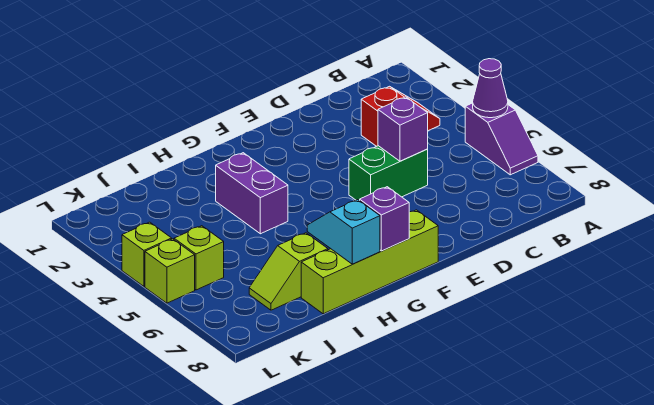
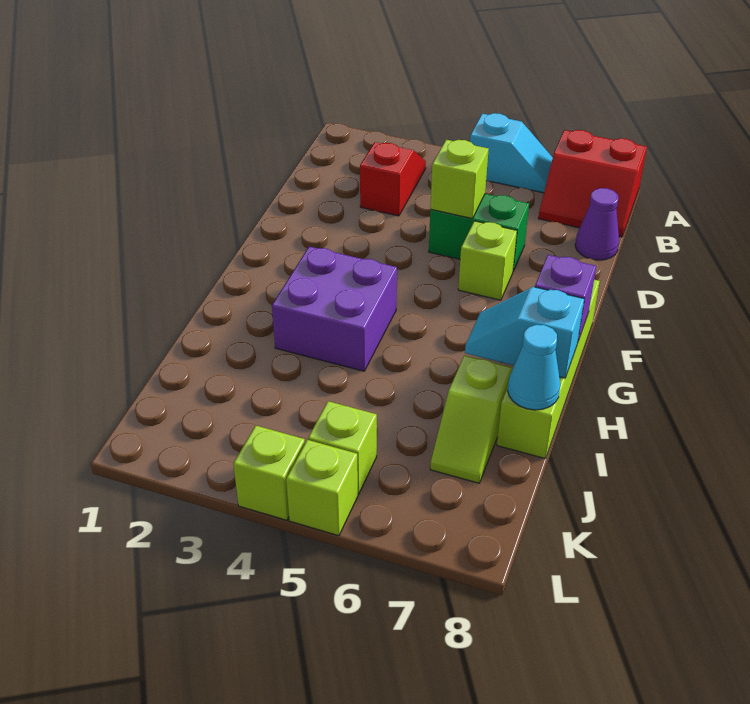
purple 1x2 slope [465,103,538,175] -> cyan 1x2 slope [470,113,553,193]
purple 1x1 cone [473,59,508,118] -> purple 1x1 cone moved to [575,188,619,260]
none -> red 2x2 slope [538,130,647,237]
green 1x2 brick [349,146,428,201] -> green 1x2 brick turned to [429,194,529,271]
purple 1x1 brick [378,97,428,161] -> lime 1x1 brick [430,140,489,219]
none -> lime 1x1 brick [458,221,517,300]
purple 1x2 brick [216,153,288,234] -> purple 2x2 brick [272,246,397,371]
none -> cyan 1x1 cone [508,325,560,410]

